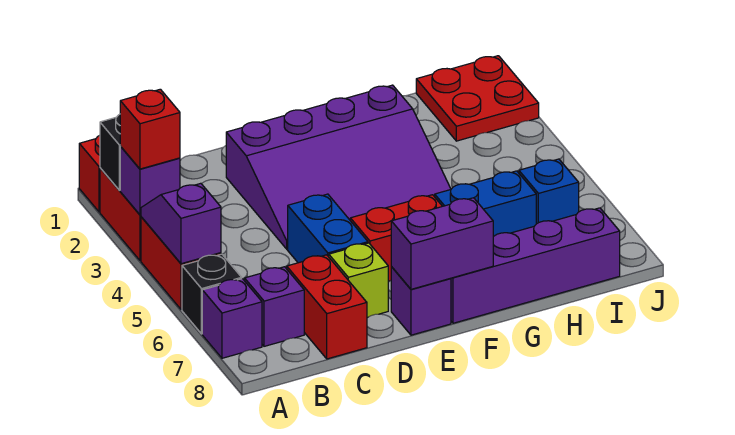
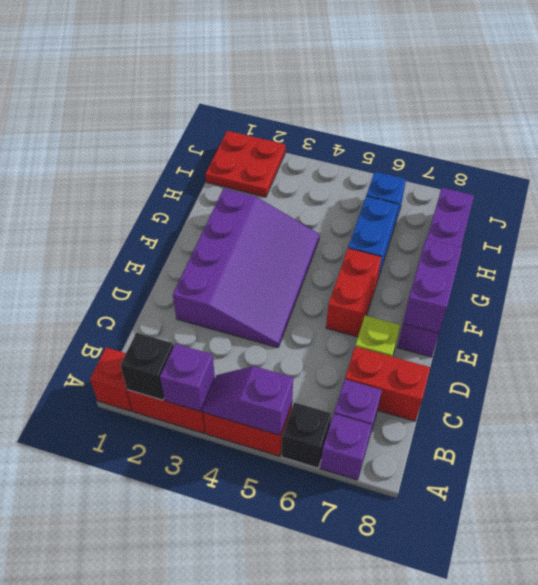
red 1x1 brick [120,89,180,169] -> none
blue 1x2 brick [288,194,368,263] -> none

